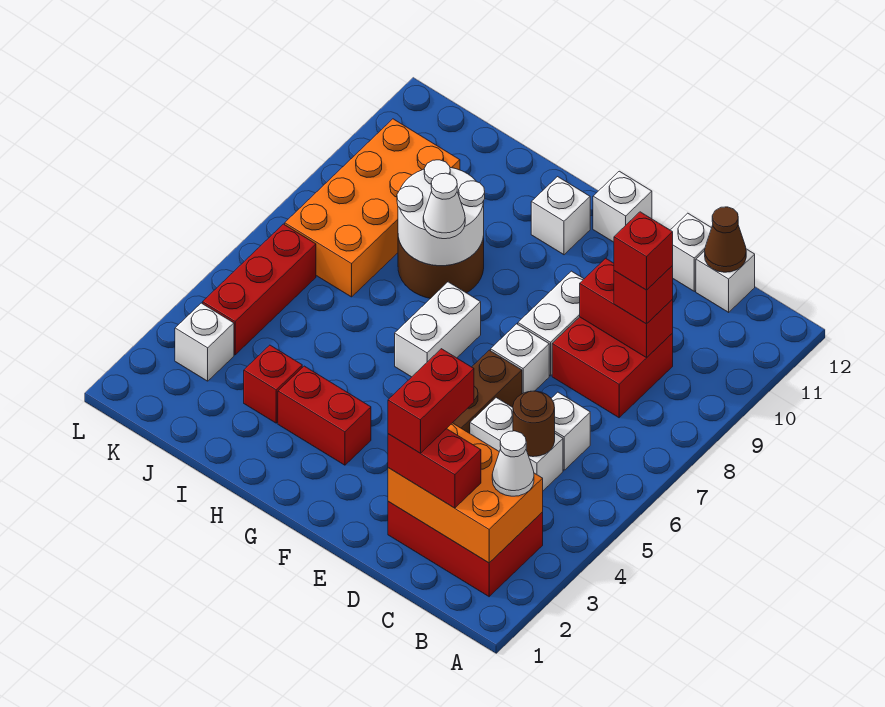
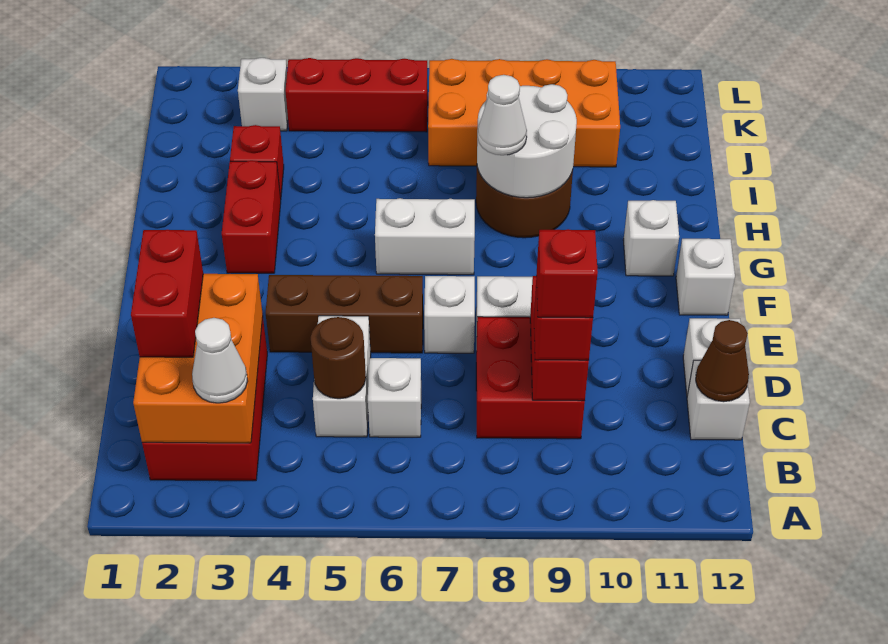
red 1x2 brick [388,349,474,453] -> none

